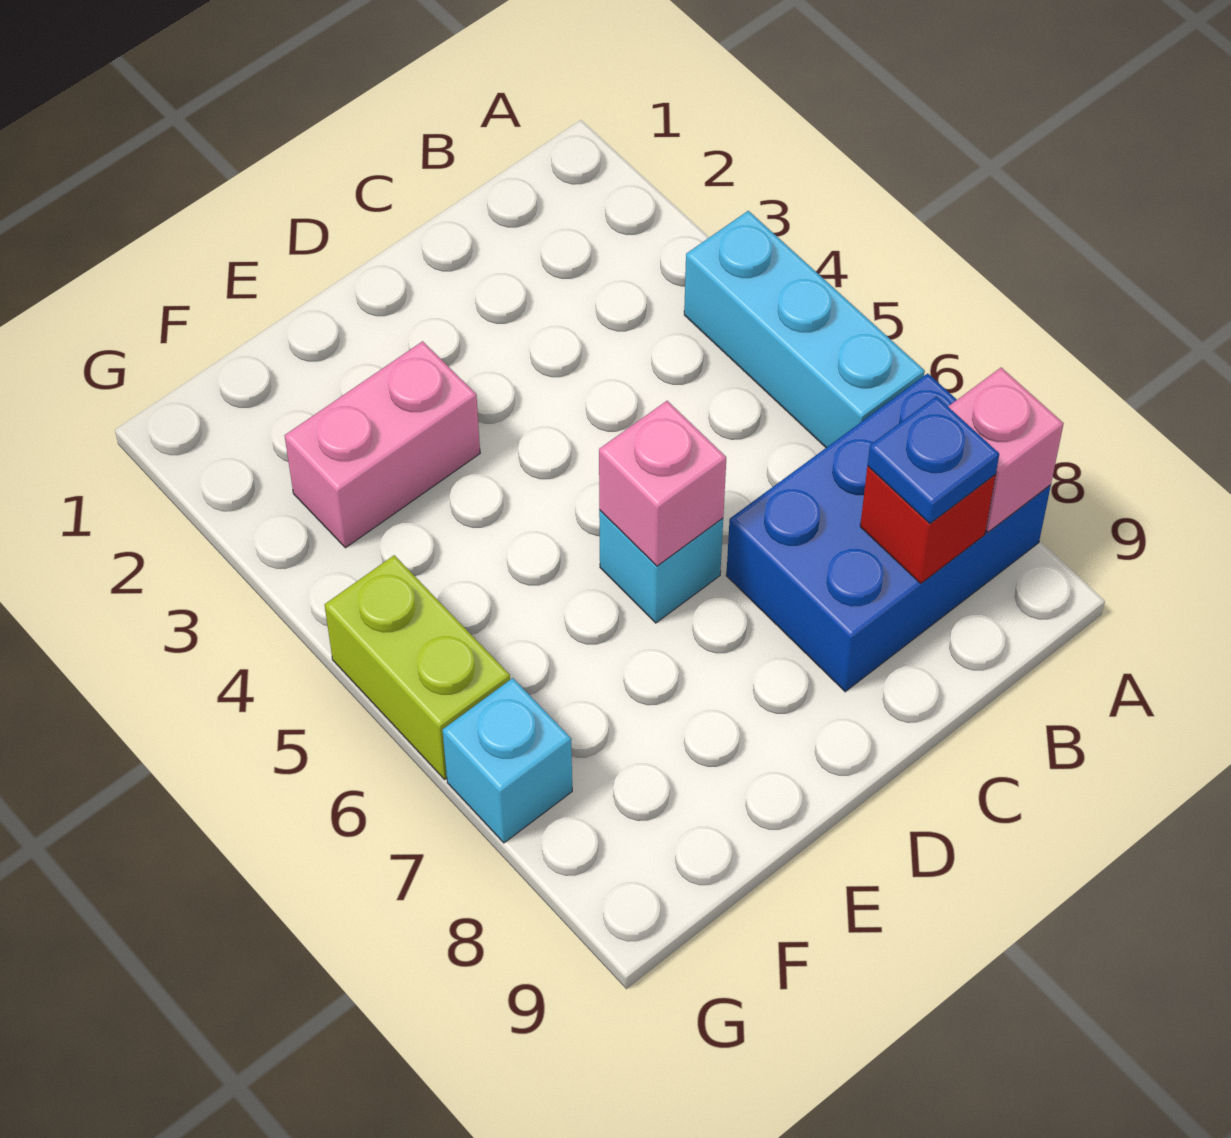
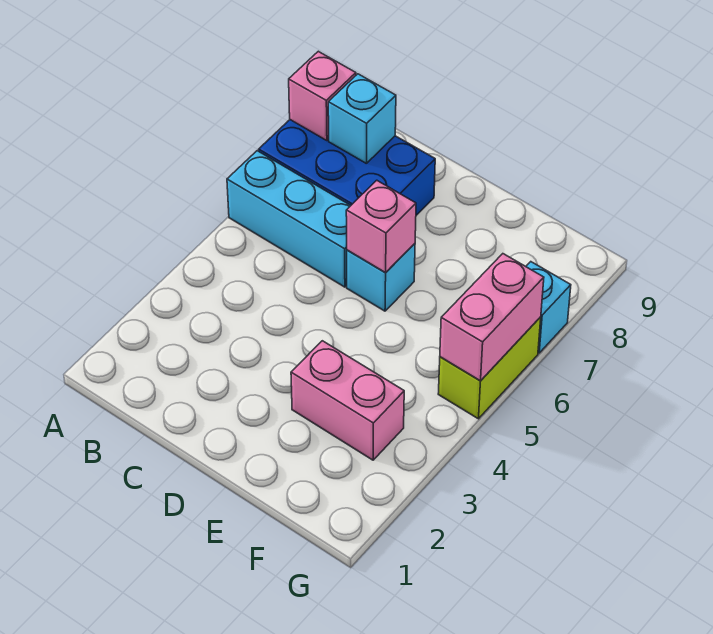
cyan 1x3 brick [684,211,925,448] -> cyan 1x3 brick turned to [227,151,351,287]
red 1x1 brick [860,467,996,583] -> cyan 1x1 brick [328,74,396,163]
blue 1x1 plate [867,396,999,524] -> none
none -> pink 1x2 brick [440,254,544,381]

